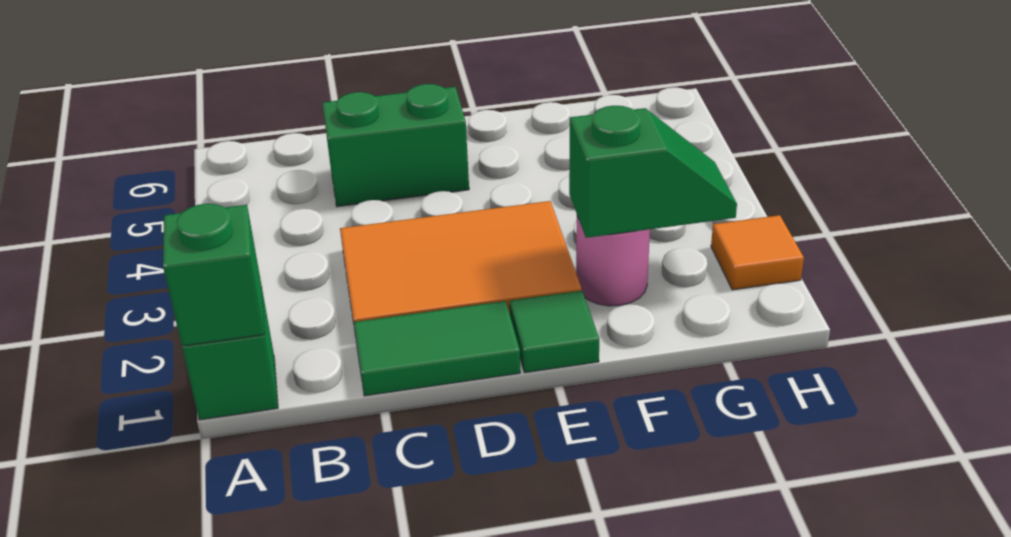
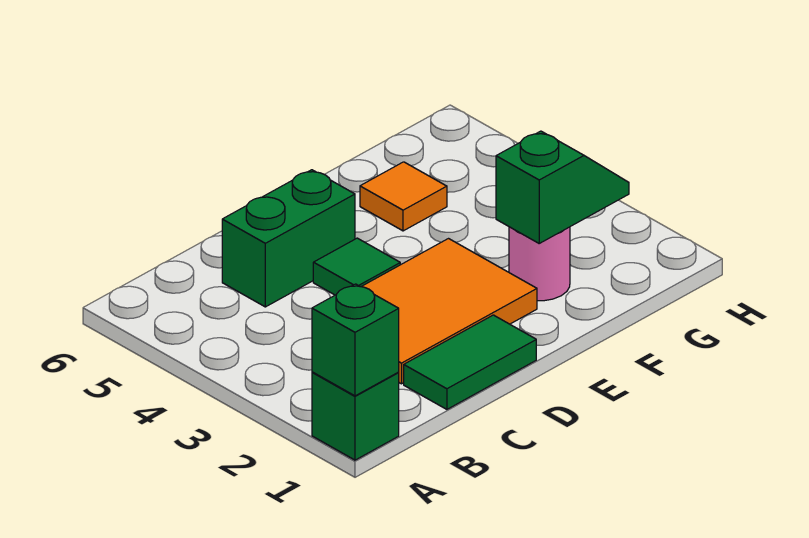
green 1x1 tile [510,291,599,373] -> green 1x1 tile moved to [313,238,400,295]
orange 1x1 tile [711,215,804,290] -> orange 1x1 tile moved to [360,162,447,231]

